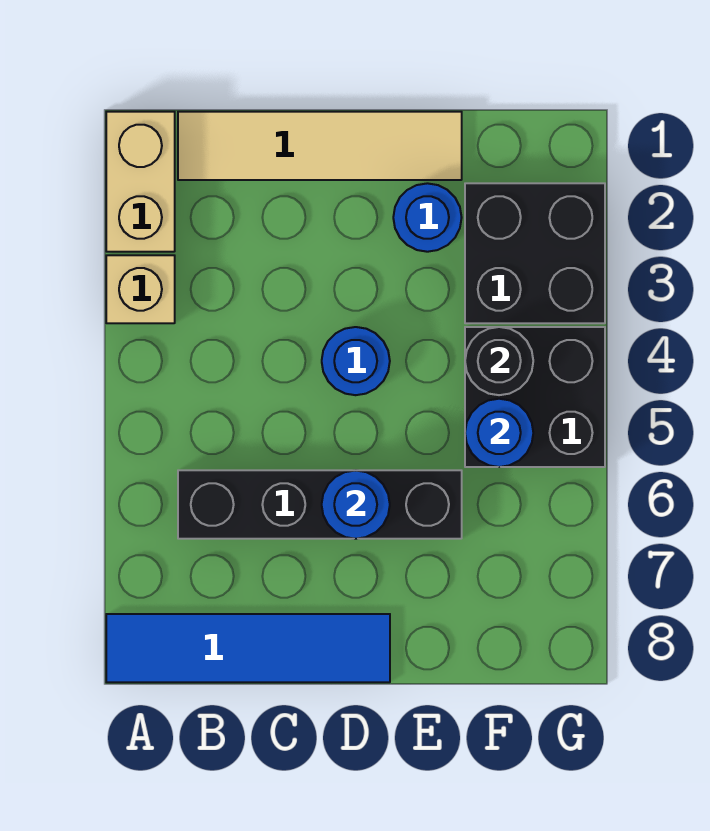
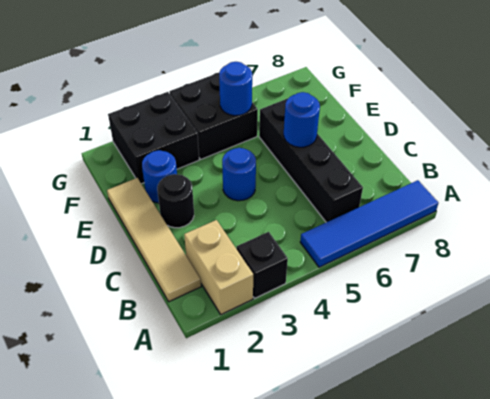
tan 1x2 brick [106,112,175,252] -> tan 1x2 brick turned to [184,220,253,315]
tan 1x1 brick [106,255,175,323] -> black 1x1 brick [237,232,288,298]
blue 1x4 tile [106,614,390,682] -> blue 1x4 tile turned to [300,180,438,267]
black 1x1 round brick [465,327,533,395] -> black 1x1 round brick moved to [157,174,194,228]

